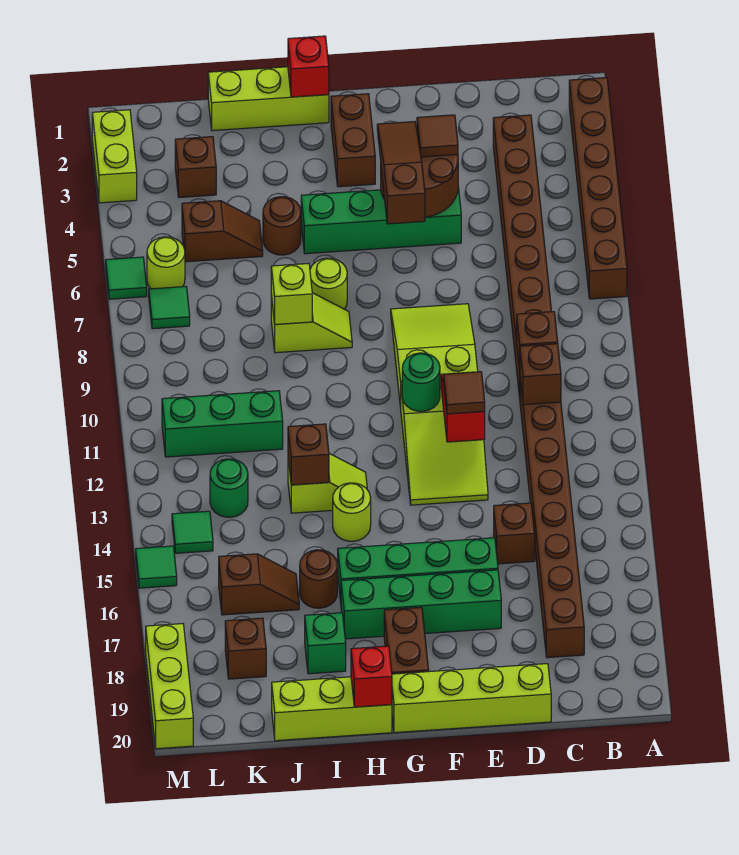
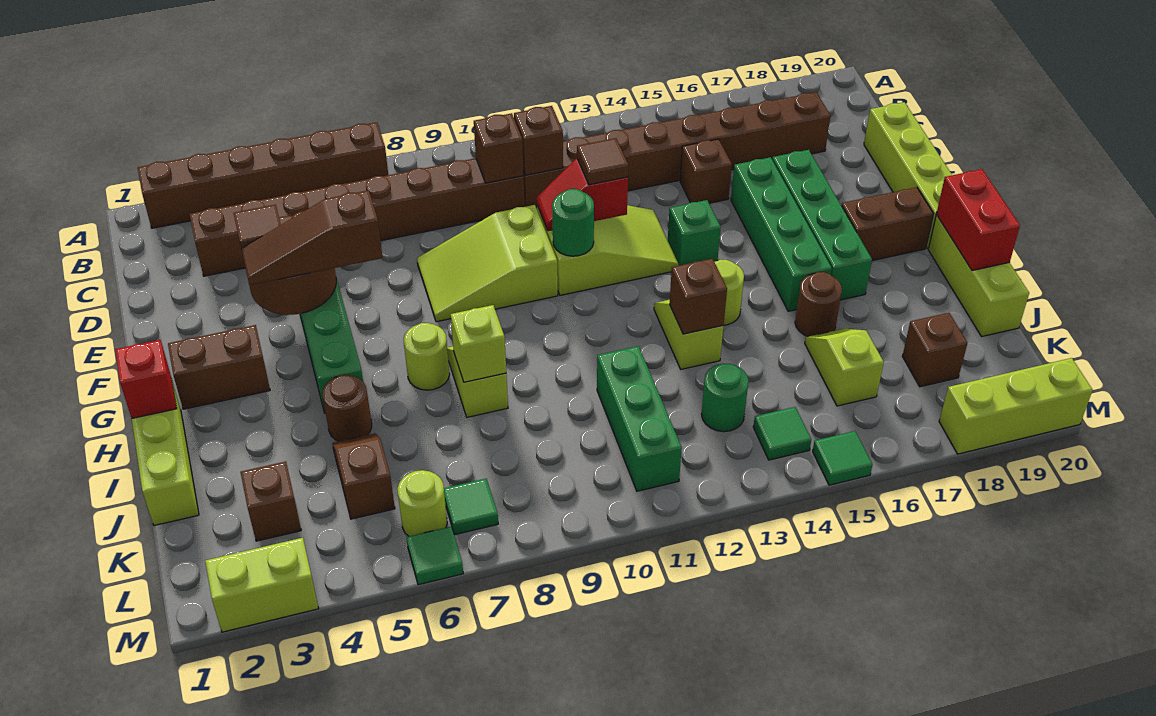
red 1x1 brick [351,646,392,707] -> red 1x2 brick [936,169,1020,271]
green 1x1 brick [305,613,346,674] -> green 1x1 brick moved to [668,200,721,266]
brown 1x2 slope [219,554,299,615] -> lime 1x2 slope [805,329,884,406]

